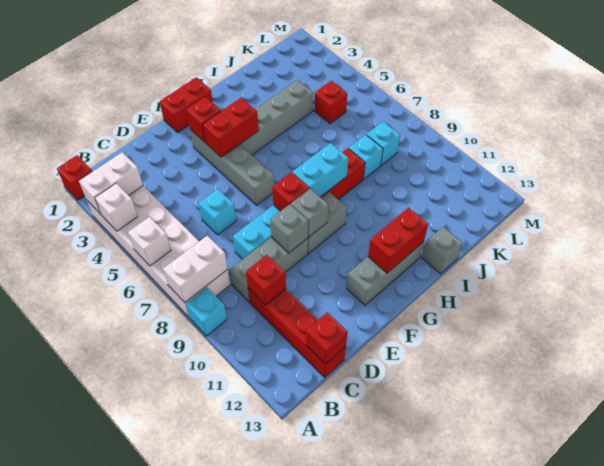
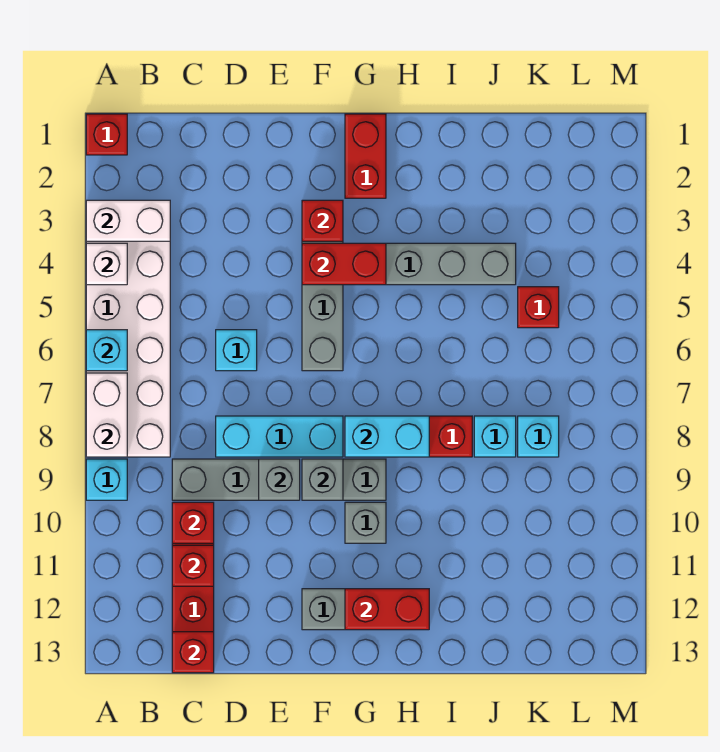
white 1x1 brick [128,217,171,266] -> cyan 1x1 brick [86,330,127,371]
white 1x2 brick [163,236,227,302] -> white 1x2 brick turned to [86,373,127,457]
red 1x2 brick [159,77,213,132] -> red 1x2 brick turned to [345,114,386,198]
red 1x1 brick [272,172,309,211] -> red 1x1 brick moved to [172,545,214,586]
grey 1x1 brick [422,227,462,274] -> grey 1x1 brick moved to [345,502,386,543]

